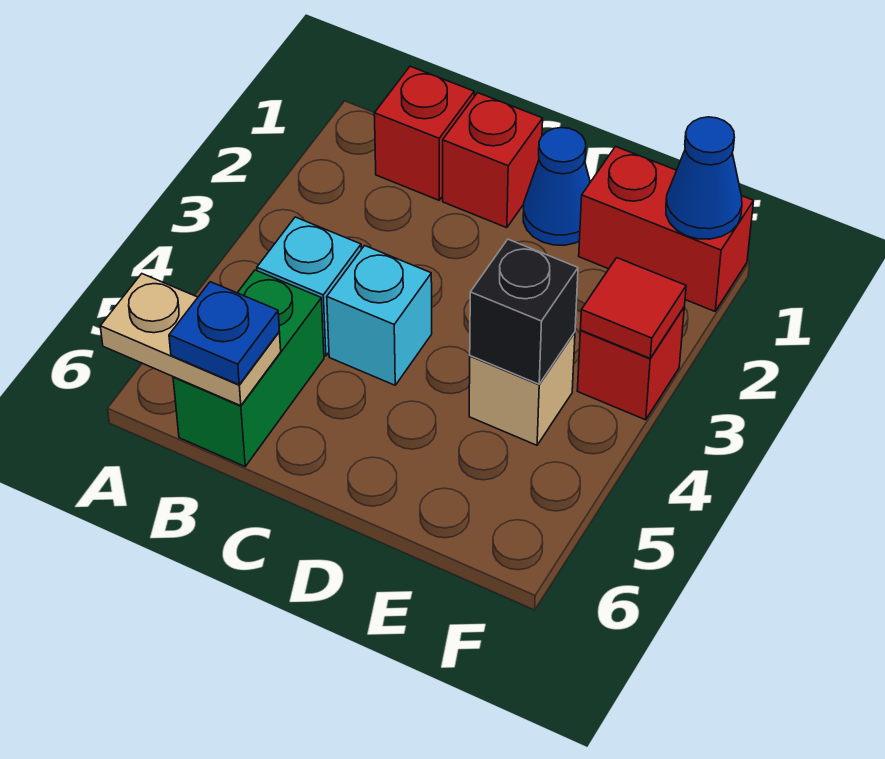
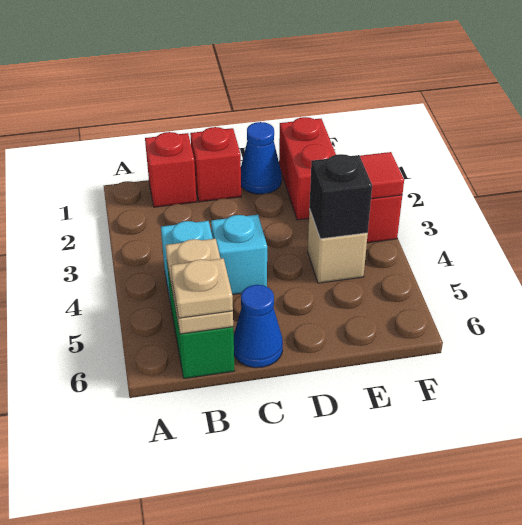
tan 1x2 plate [100,274,281,406] -> tan 1x2 plate turned to [166,239,233,334]
blue 1x1 plate [169,282,279,385] -> tan 1x1 plate [171,258,233,318]
red 1x2 brick [579,147,754,311] -> red 1x2 brick turned to [279,117,336,220]
blue 1x1 cone [666,117,742,239] -> blue 1x1 cone moved to [234,285,283,368]

